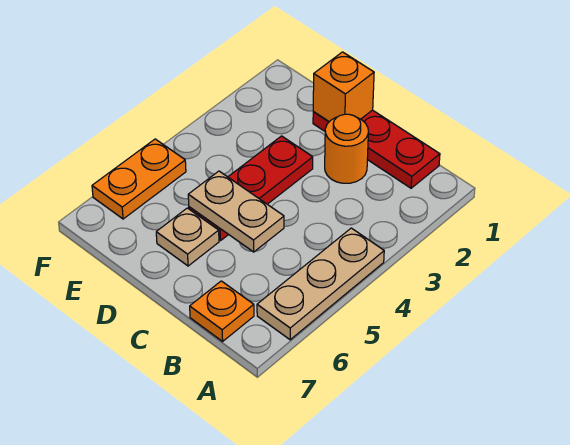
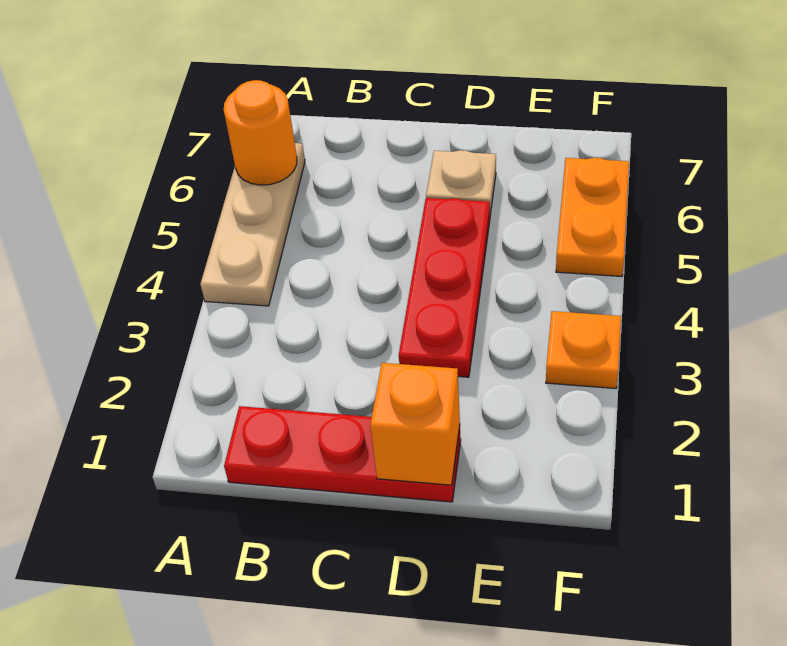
orange 1x1 plate [190,281,254,341] -> orange 1x1 plate moved to [546,311,621,388]
orange 1x1 round brick [325,114,368,183] -> orange 1x1 round brick moved to [224,80,297,185]
tan 1x2 plate [188,171,284,252] -> none

